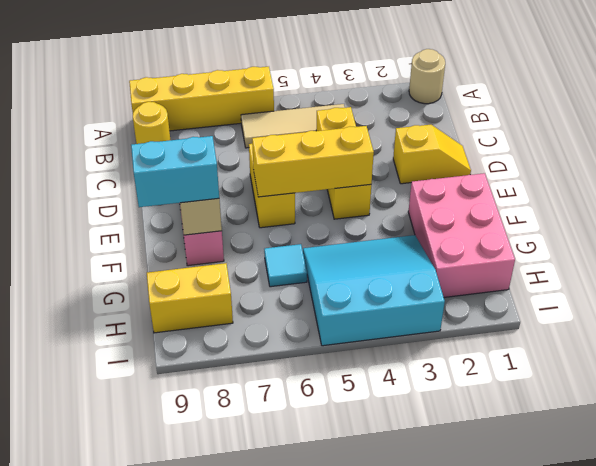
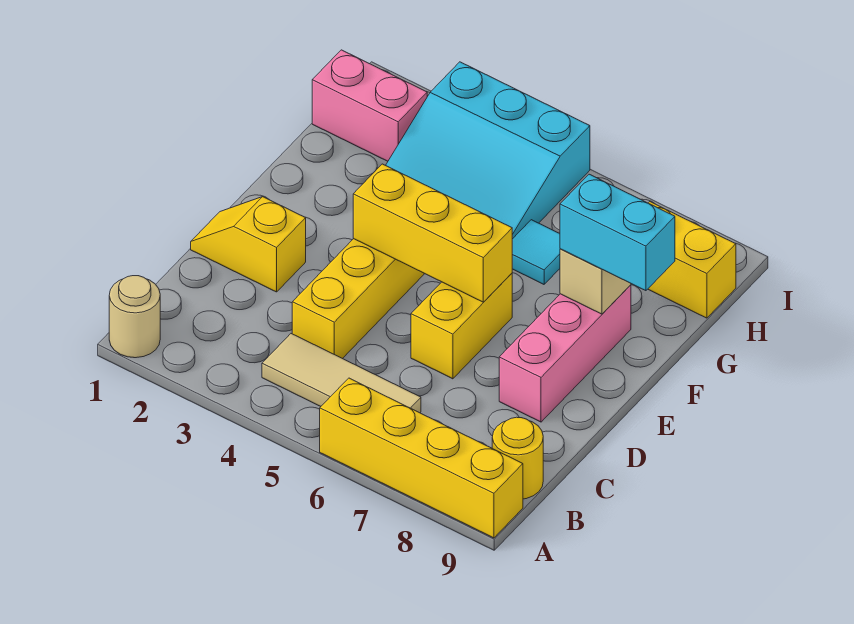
pink 2x3 brick [408,173,515,297] -> pink 1x2 brick [312,50,427,161]

